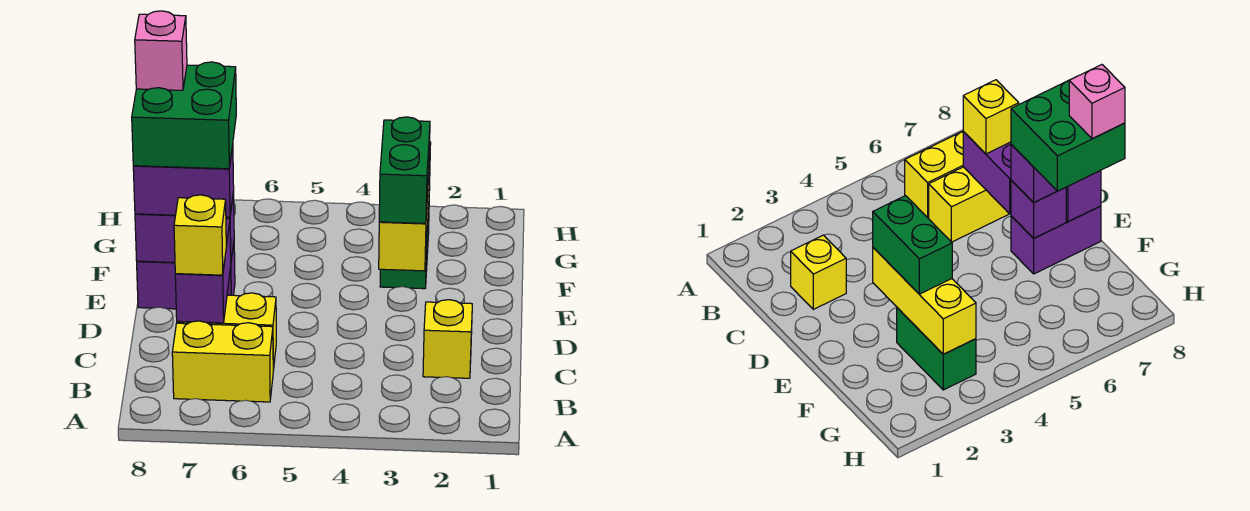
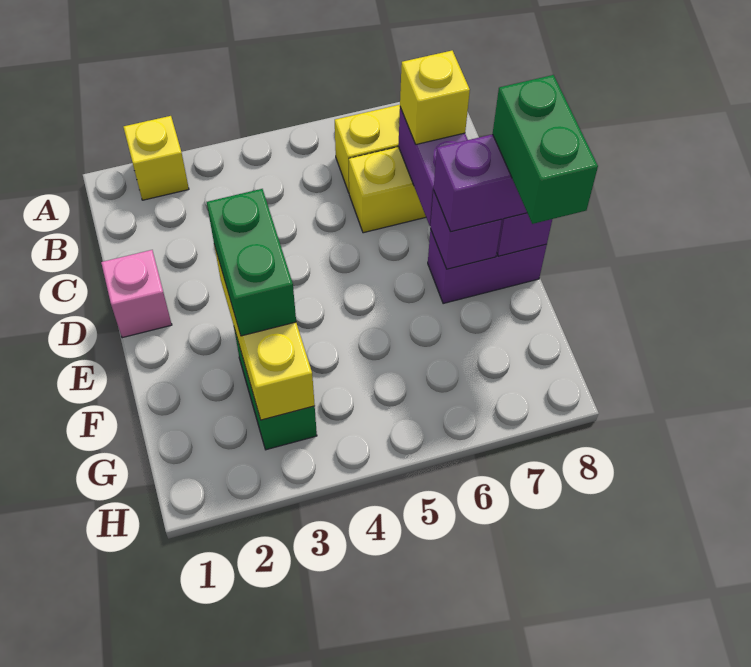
yellow 1x1 brick [423,300,472,378] -> yellow 1x1 brick moved to [124,116,189,200]
green 2x2 brick [132,62,236,169] -> green 1x2 brick [493,75,598,224]
pink 1x1 brick [135,11,187,90] -> pink 1x1 brick moved to [101,250,172,338]

